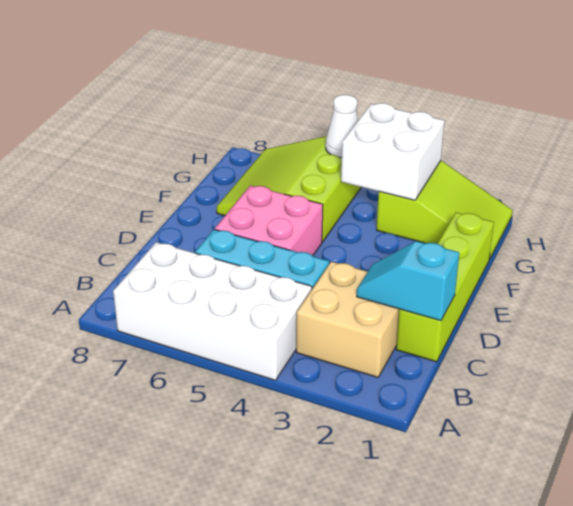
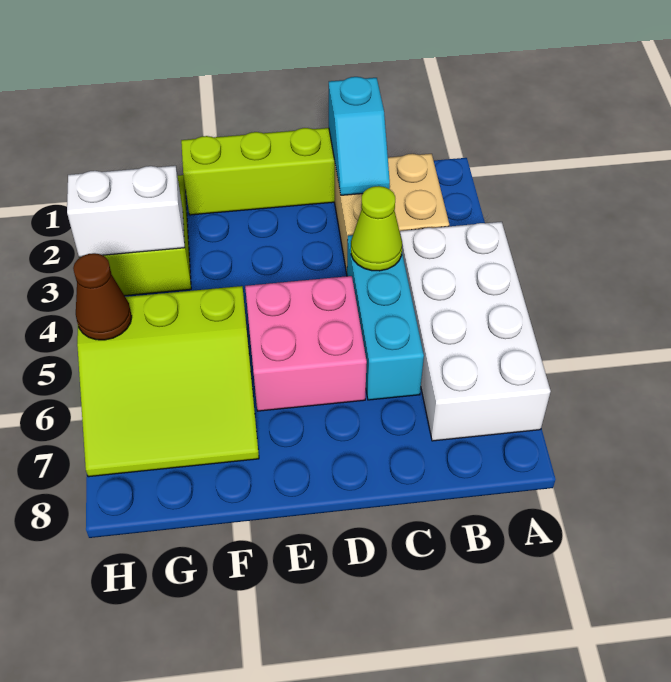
none -> lime 1x1 cone [351,186,402,271]
white 2x2 brick [341,103,444,200] -> white 1x2 brick [67,166,185,257]
white 1x1 cone [326,95,358,158] -> brown 1x1 cone [73,253,132,340]

